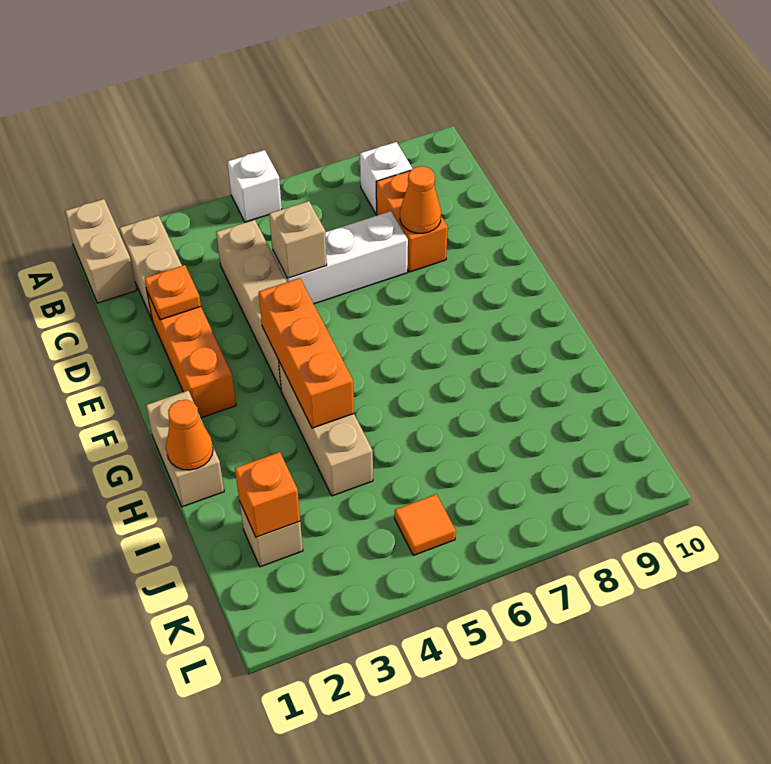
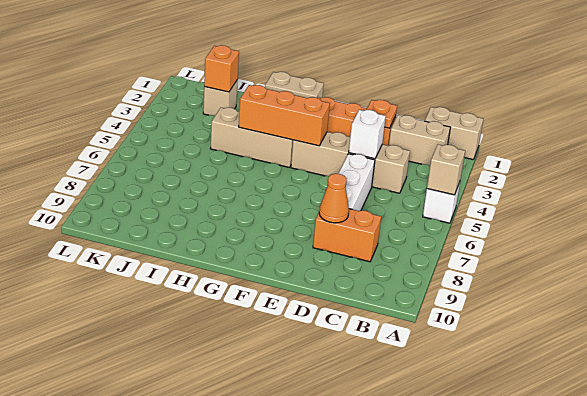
white 1x1 brick [360,142,413,214] -> white 1x1 brick moved to [349,110,386,159]
tan 1x1 brick [269,201,327,278] -> tan 1x1 brick moved to [427,145,465,195]
orange 1x1 cone [166,400,213,470] -> none
orange 1x1 tile [395,494,456,556] -> none

